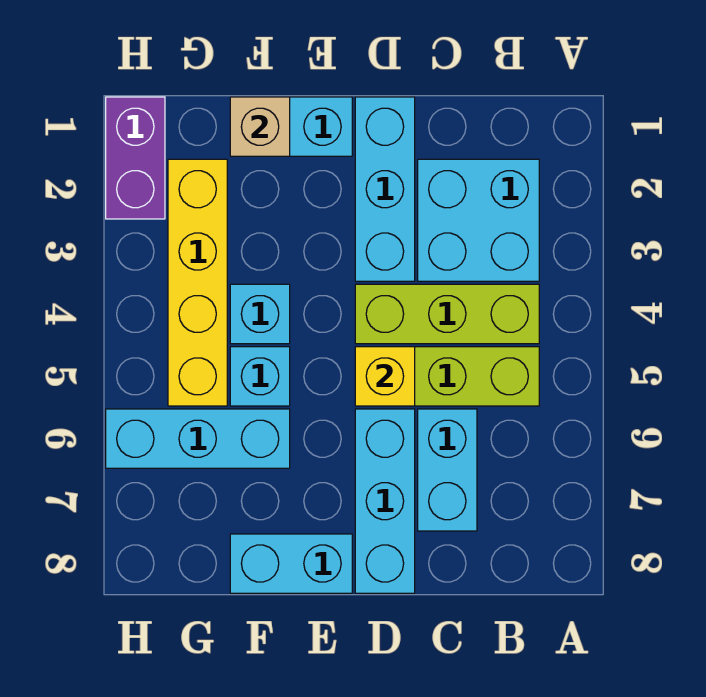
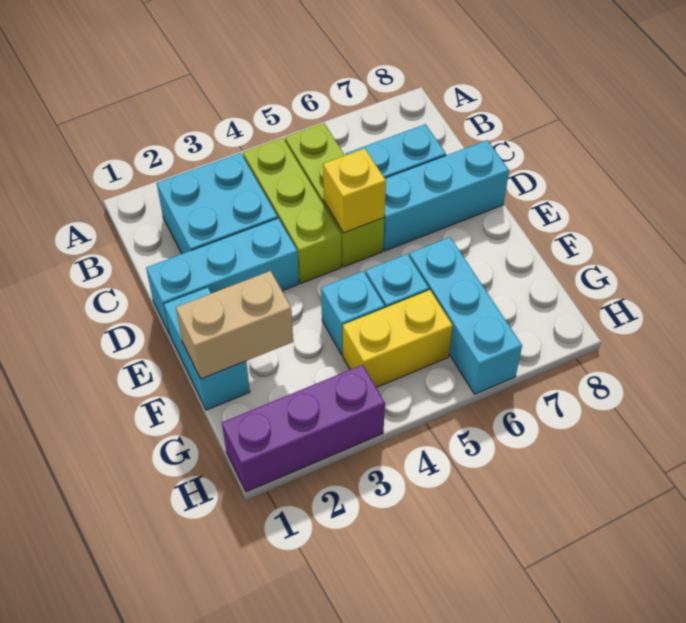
cyan 1x2 brick [230,534,352,593] -> none
tan 1x1 brick [230,97,290,156] -> tan 1x2 brick [176,271,293,379]
yellow 1x4 brick [168,159,227,406] -> yellow 1x2 brick [343,290,453,388]
purple 1x2 brick [106,97,165,219] -> purple 1x3 brick [222,365,385,492]

